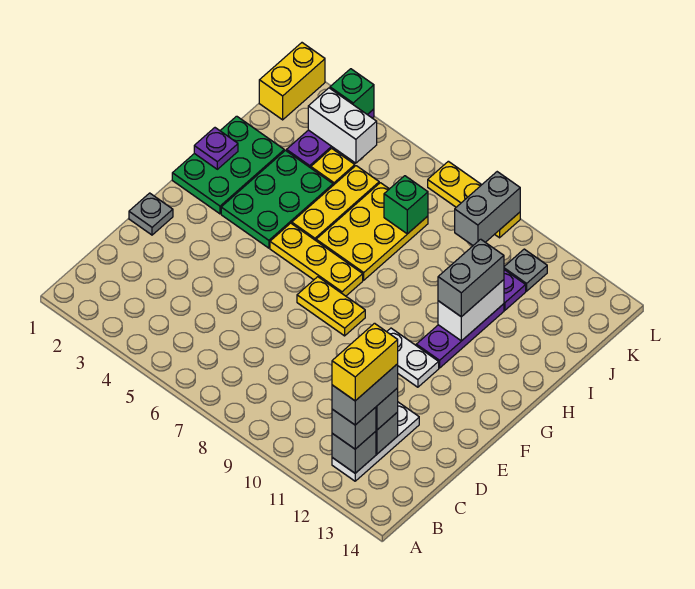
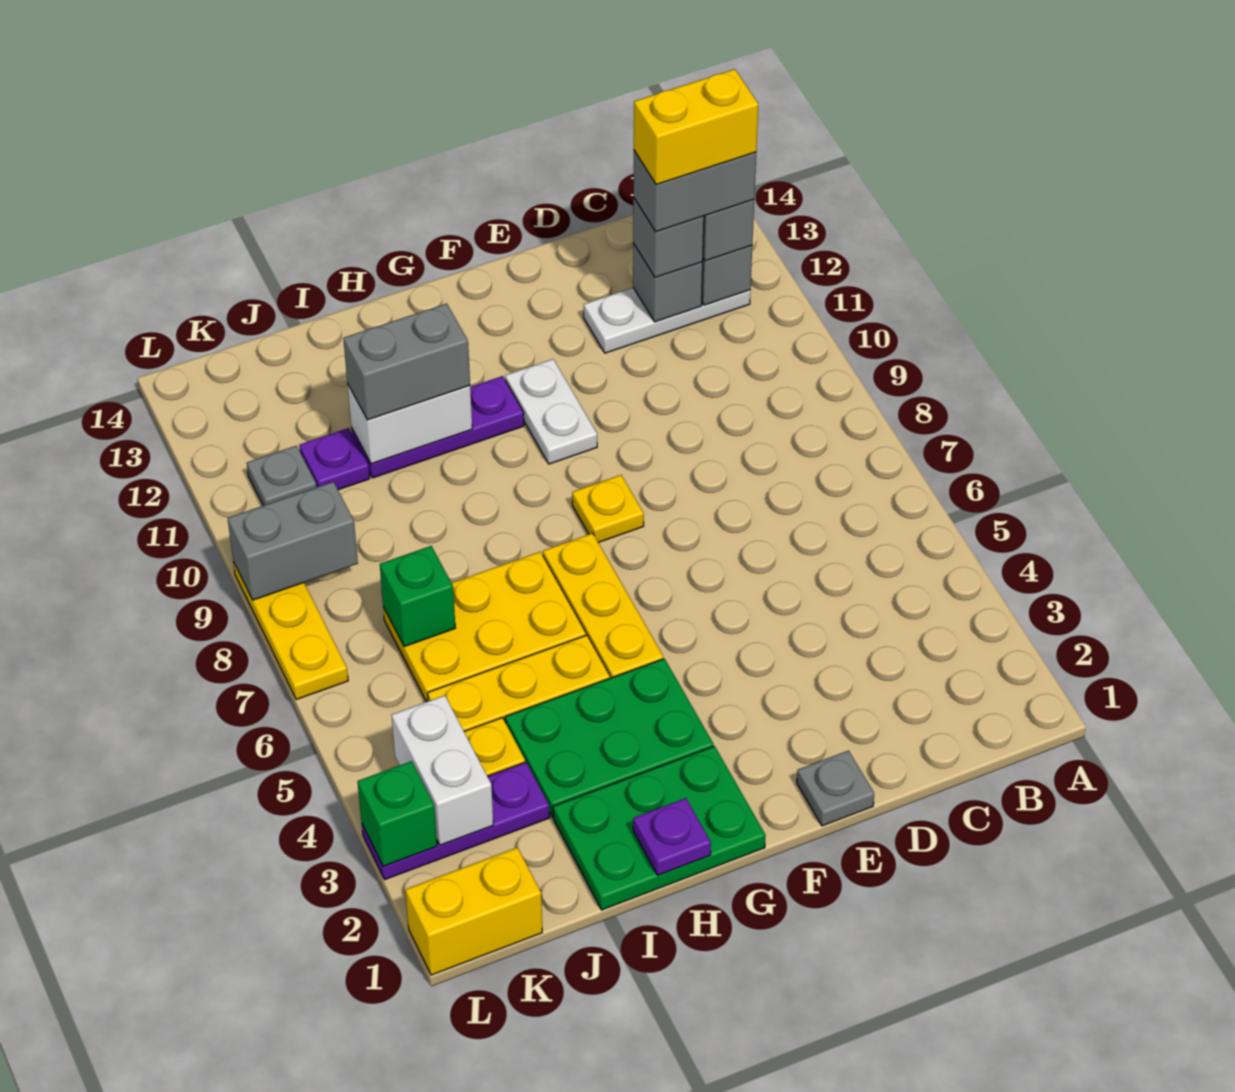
yellow 1x2 plate [297,277,365,336] -> yellow 1x1 plate [572,475,644,543]

